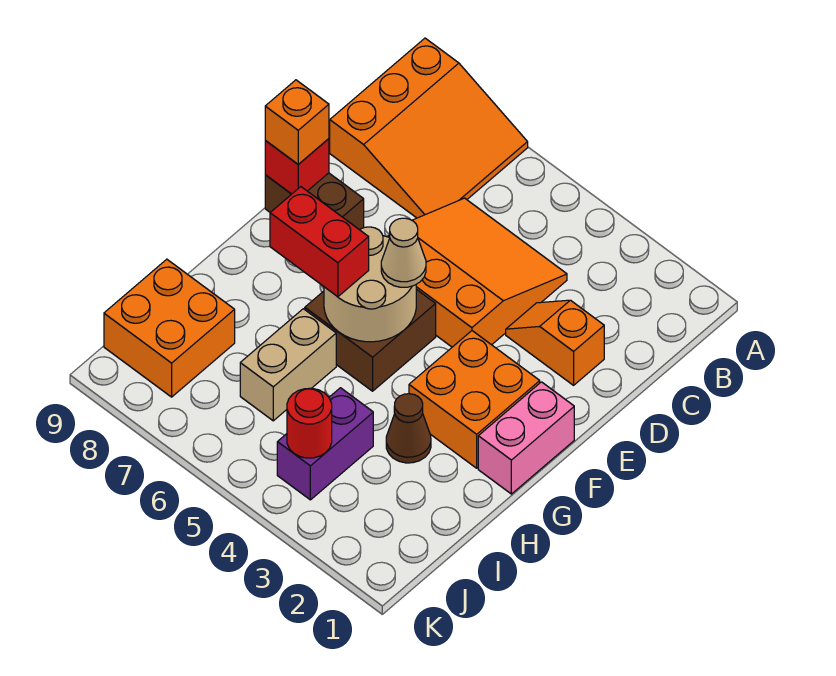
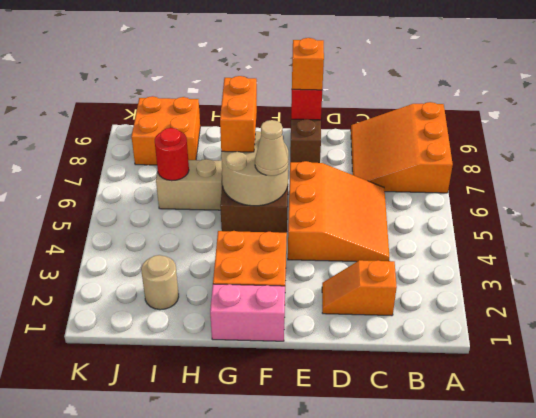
orange 3x3 slope [330,38,528,218] -> orange 3x3 slope turned to [351,102,453,193]
orange 1x2 slope [506,300,604,385] -> orange 1x2 slope turned to [322,260,397,316]
red 1x2 brick [270,187,369,297] -> orange 1x2 brick [220,76,257,152]
brown 1x1 cone [386,394,431,463] -> none
none -> tan 1x1 round brick [141,255,179,310]
purple 1x2 brick [277,388,373,500] -> none
red 1x1 round brick [287,388,332,458] -> red 1x1 round brick moved to [155,128,189,181]

